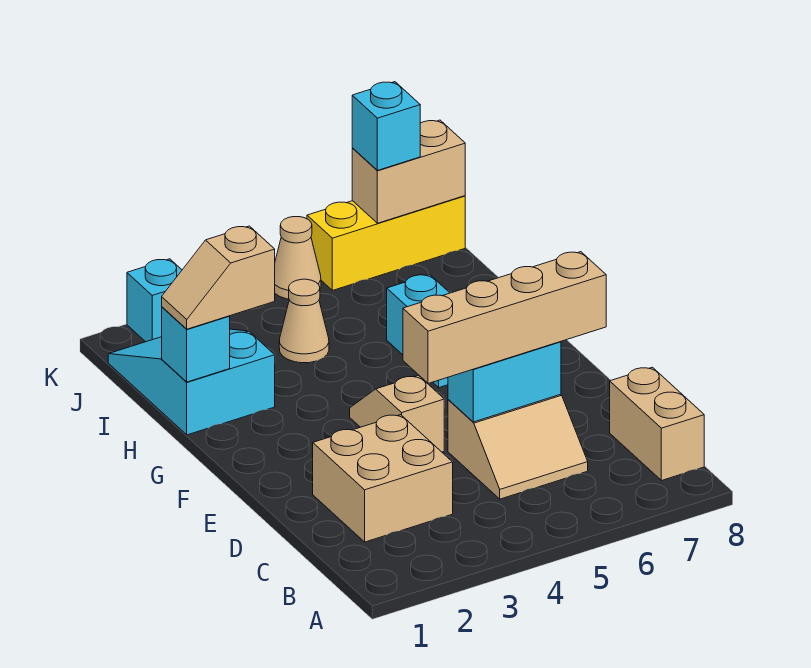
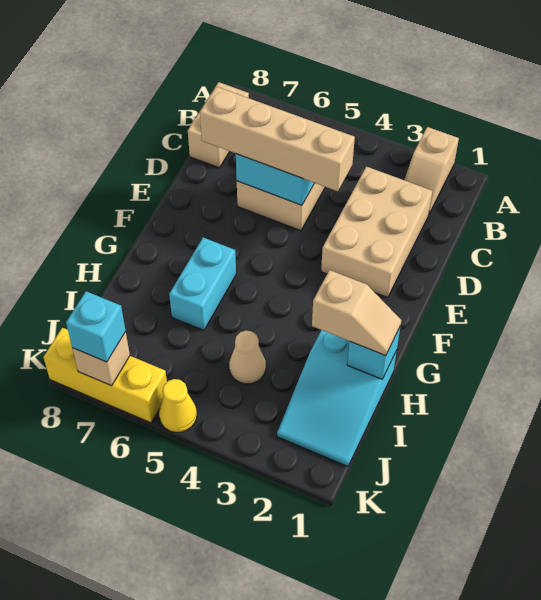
tan 2x2 brick [313,415,453,542] -> tan 2x3 brick [321,166,432,298]
tan 1x2 slope [350,375,444,452] -> tan 1x2 slope moved to [404,127,459,214]
cyan 1x1 brick [127,259,182,342] -> none
tan 1x1 cone [275,217,321,299] -> yellow 1x1 cone [159,379,197,432]
tan 1x2 brick [352,120,465,223] -> tan 1x1 brick [72,332,130,386]

